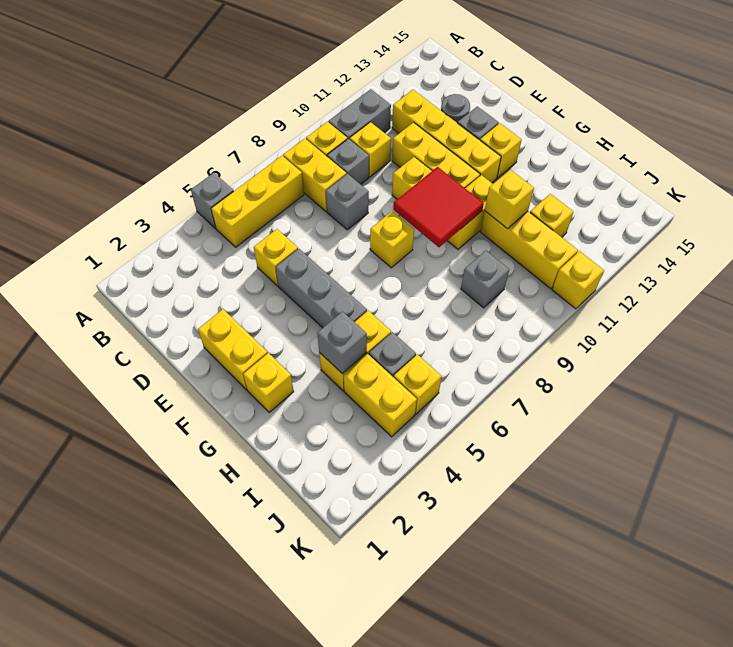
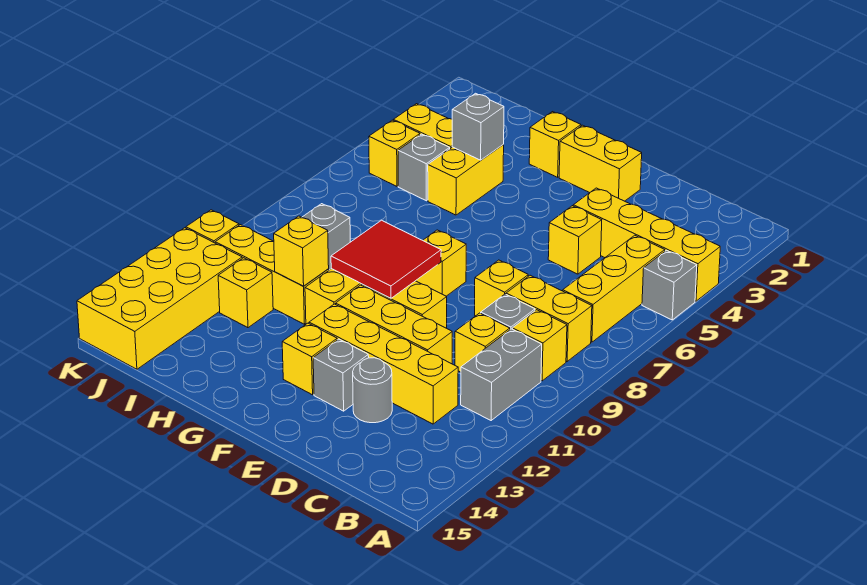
none -> yellow 1x4 brick [573,188,720,301]
grey 1x1 brick [326,174,369,230] -> yellow 1x1 brick [475,260,528,316]
grey 1x3 brick [276,249,367,328] -> none
none -> yellow 2x4 brick [77,228,242,369]

